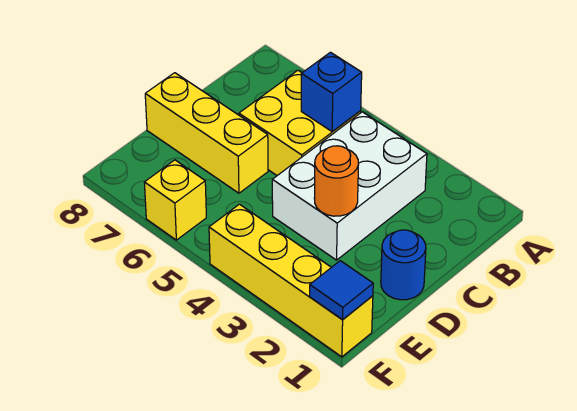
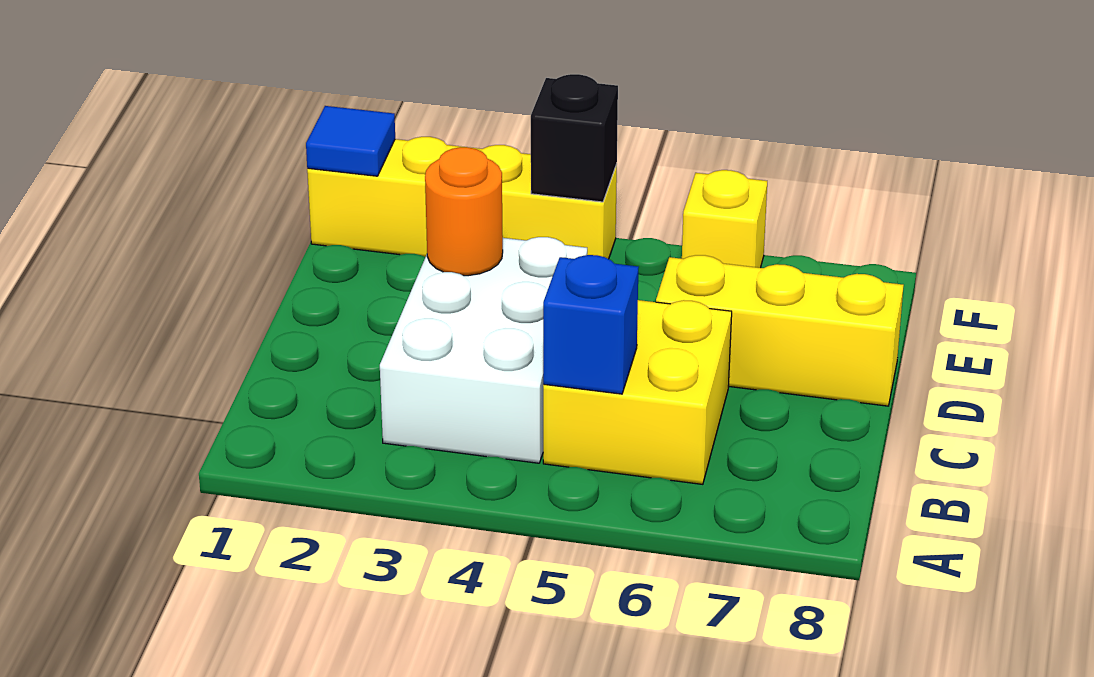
blue 1x1 round brick [381,230,426,300] -> none
none -> black 1x1 brick [531,74,618,202]

